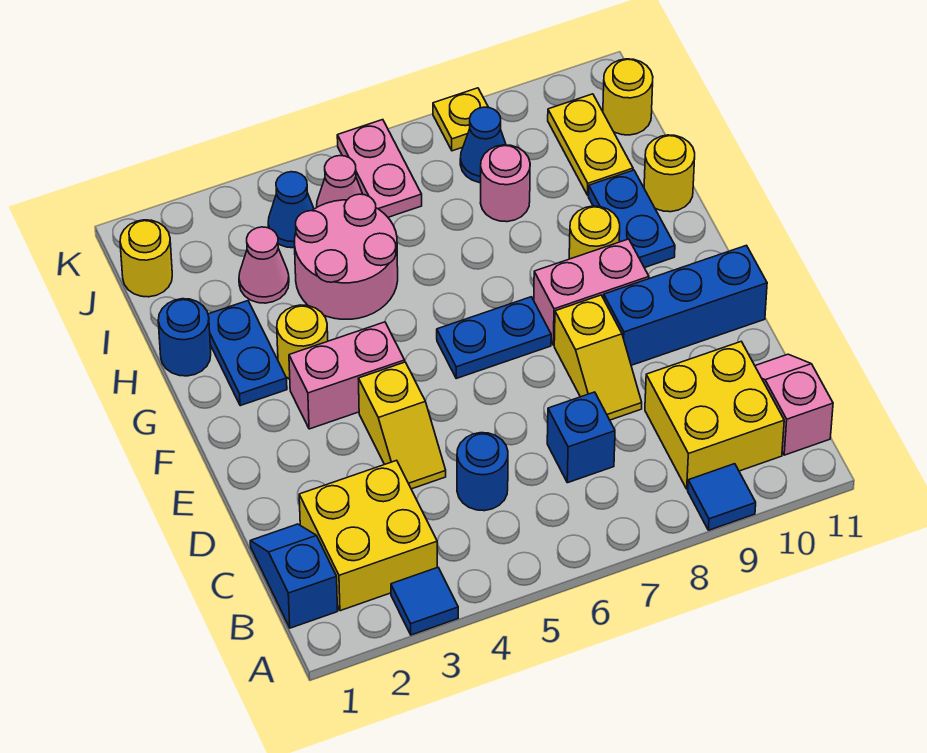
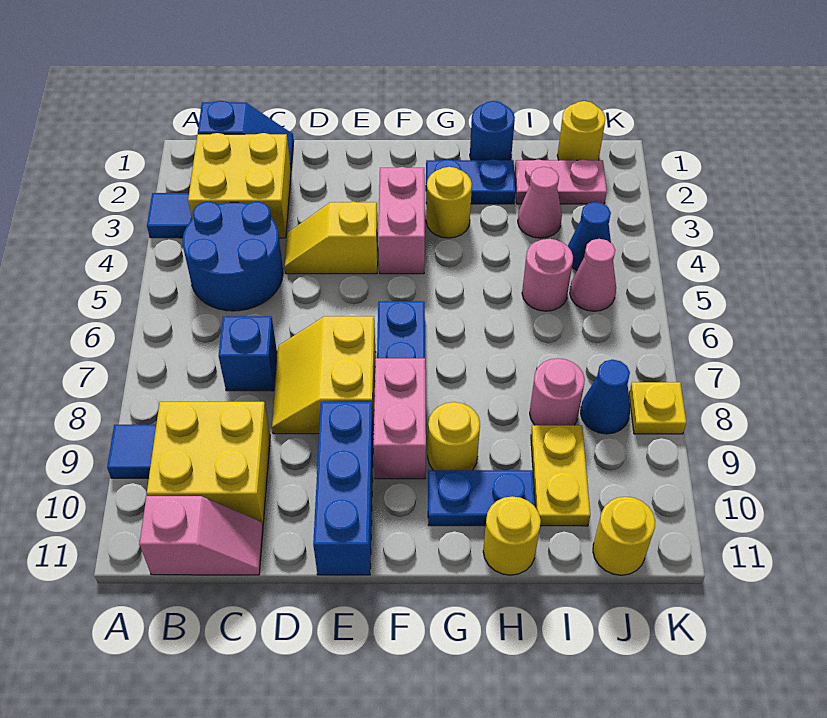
blue 1x1 round brick [457,433,508,511] -> blue 2x2 round brick [183,202,283,311]
yellow 1x2 slope [554,295,642,420] -> yellow 2x2 slope [272,316,376,434]
pink 2x2 round brick [294,194,398,319] -> pink 1x1 round brick [522,239,573,311]
yellow 1x2 plate [548,94,633,195] -> yellow 1x2 plate turned to [531,425,590,526]
pink 1x2 plate [337,120,422,217] -> pink 1x2 plate moved to [515,159,607,204]

